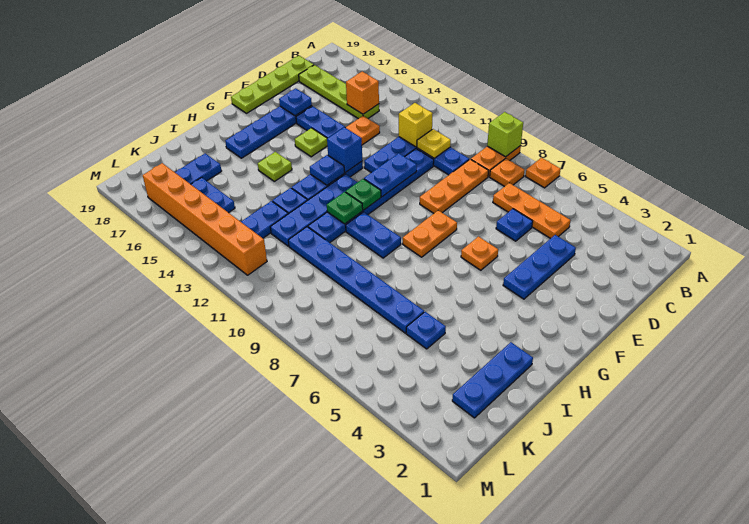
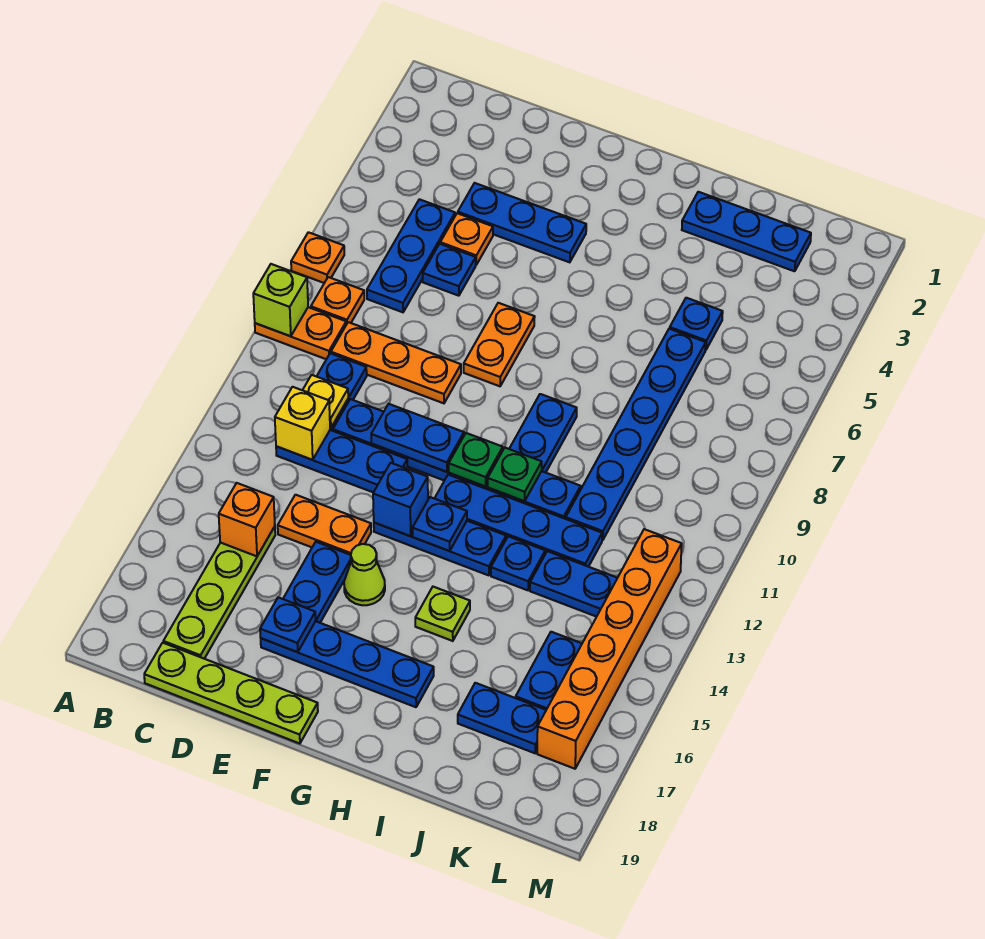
orange 1x3 plate [493,183,571,239] -> blue 1x3 plate [367,199,455,312]
orange 1x1 plate [461,237,498,270] -> orange 1x1 plate moved to [440,213,493,265]
orange 1x2 plate [403,210,457,257] -> orange 1x2 plate turned to [464,303,535,386]
lime 1x1 plate [295,128,327,157] -> lime 1x1 cone [344,544,385,605]

